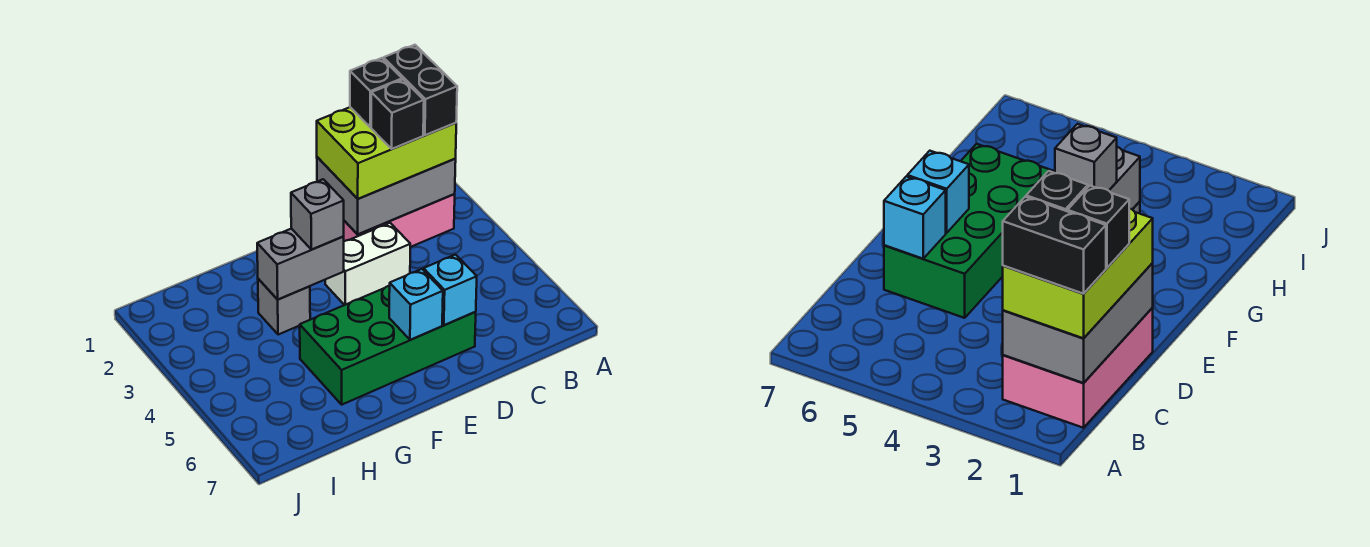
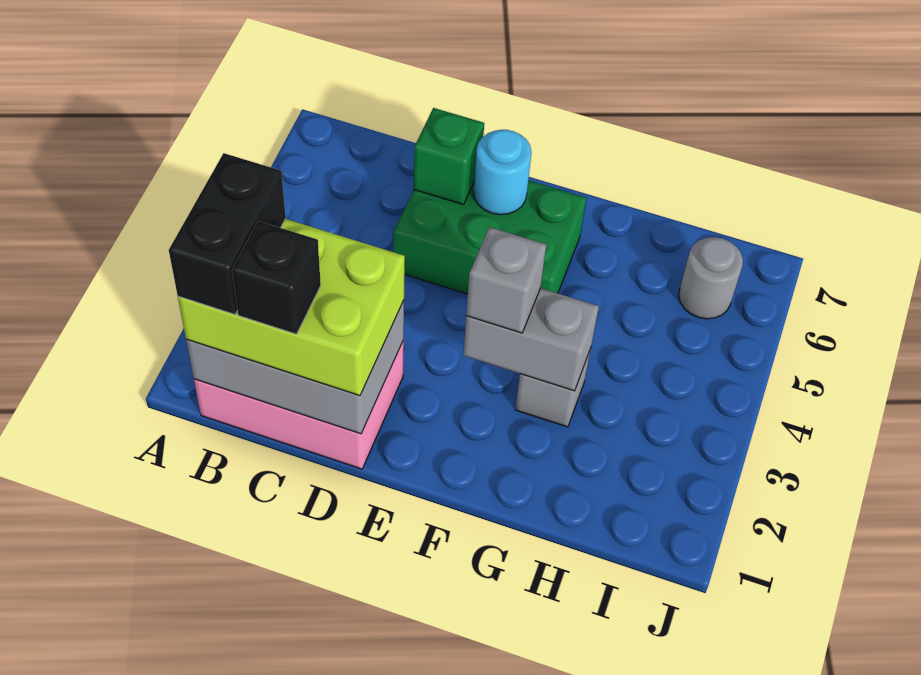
black 1x1 brick [371,80,424,149] -> none
white 1x2 brick [325,223,410,305] -> none
green 2x4 brick [300,285,476,405] -> green 2x3 brick [394,180,586,294]
cyan 1x1 brick [424,255,477,325] -> green 1x1 brick [414,108,484,205]
cyan 1x1 brick [389,269,443,340] -> cyan 1x1 round brick [474,130,532,215]
none -> grey 1x1 round brick [679,237,743,319]

